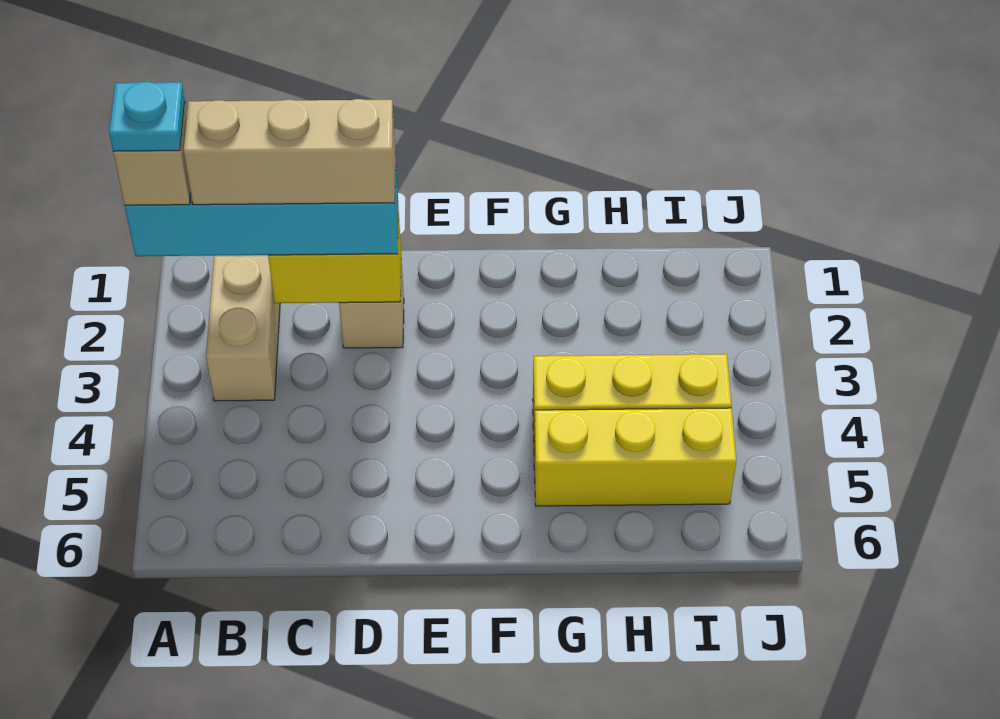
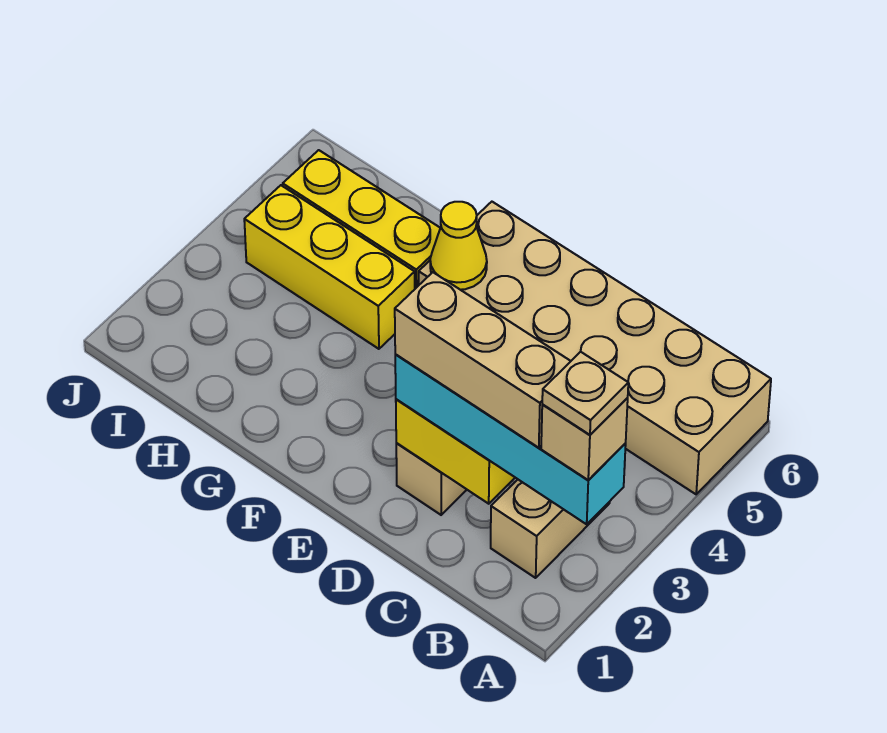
cyan 1x1 plate [109,82,185,151] -> tan 1x1 plate [542,352,628,435]
none -> tan 2x6 brick [419,202,771,494]
none -> yellow 1x1 cone [430,202,487,290]

